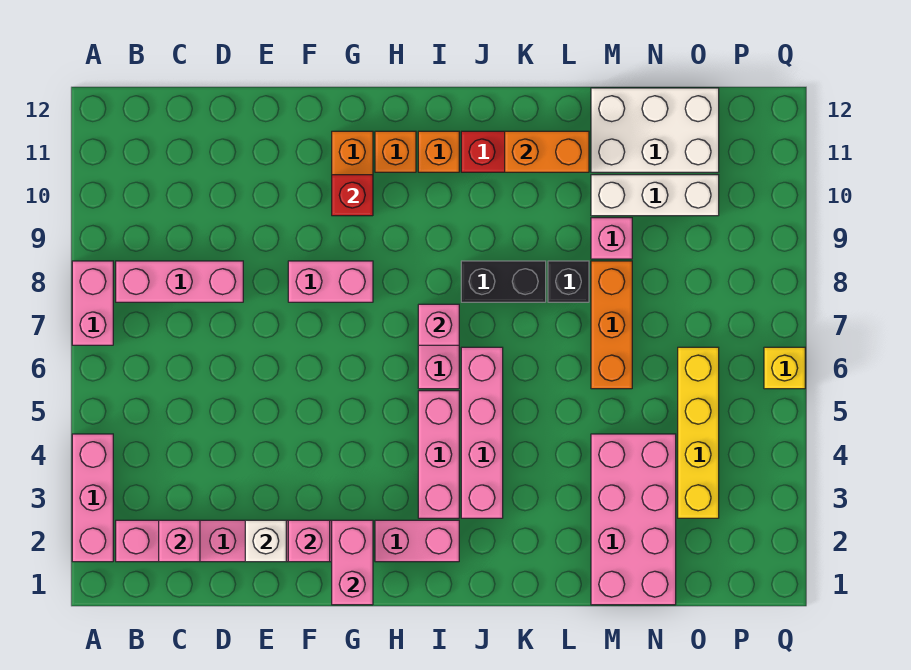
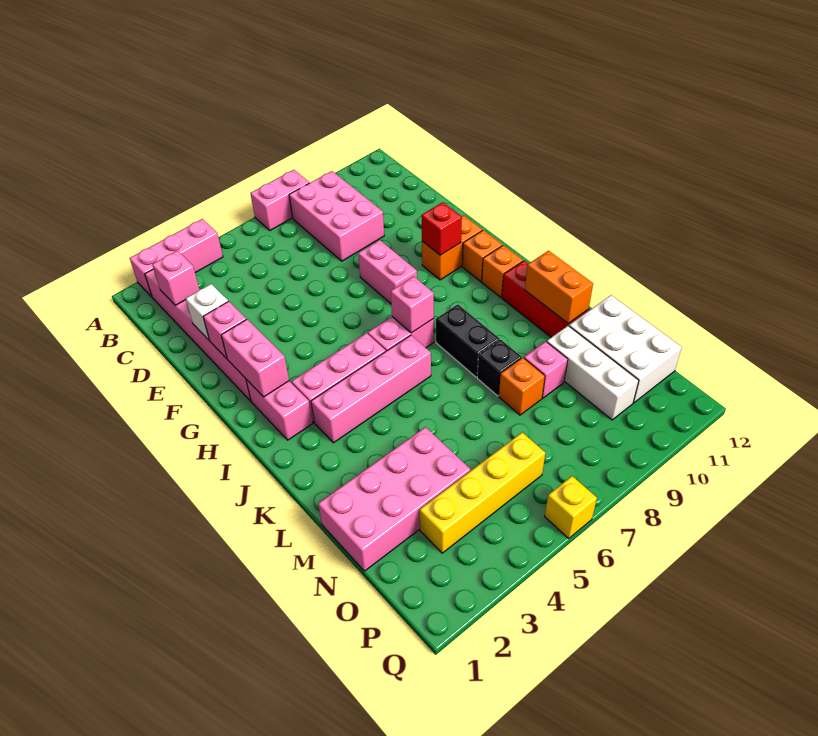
pink 1x3 brick [116,261,243,302] -> pink 2x3 brick [289,171,384,261]
pink 1x2 brick [332,520,373,605] -> pink 1x2 brick turned to [221,319,289,397]
orange 1x3 brick [591,261,632,389] -> orange 1x1 brick [499,358,545,415]

